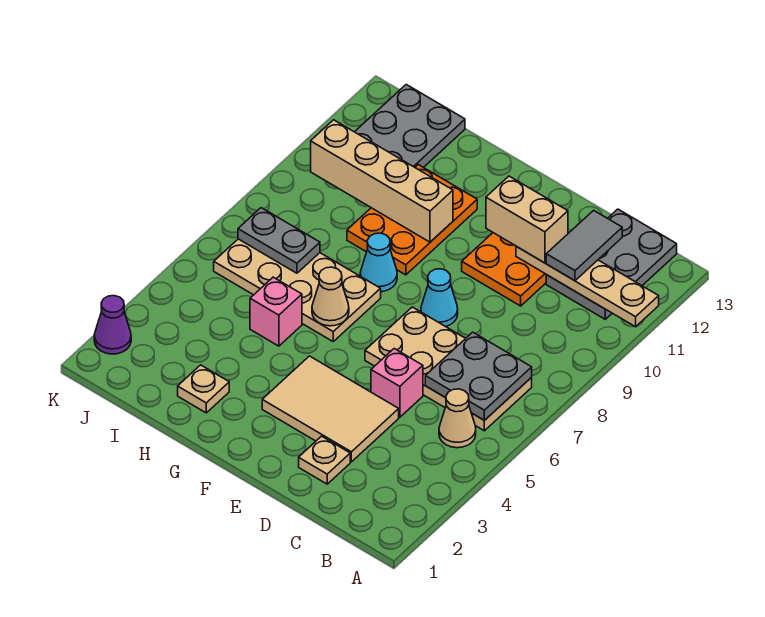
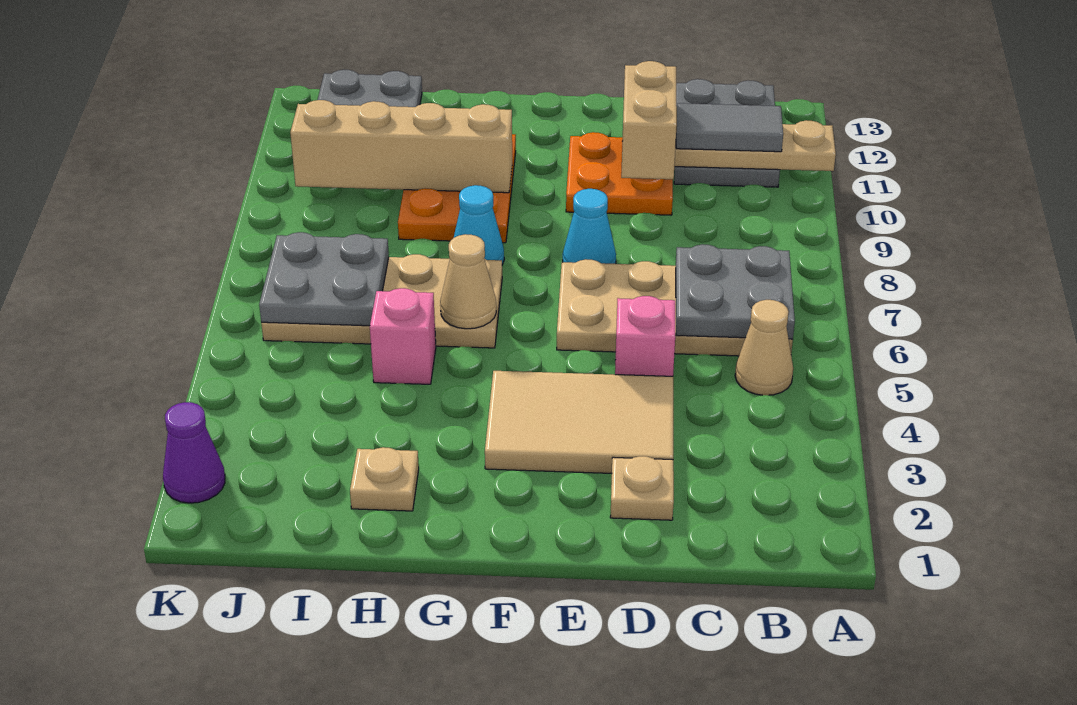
grey 1x2 tile [546,210,622,281] -> grey 1x2 tile turned to [676,103,783,152]
tan 1x2 brick [486,176,568,263] -> tan 1x2 brick turned to [621,61,677,179]
grey 1x2 plate [238,208,320,273] -> grey 2x2 plate [259,232,389,326]

